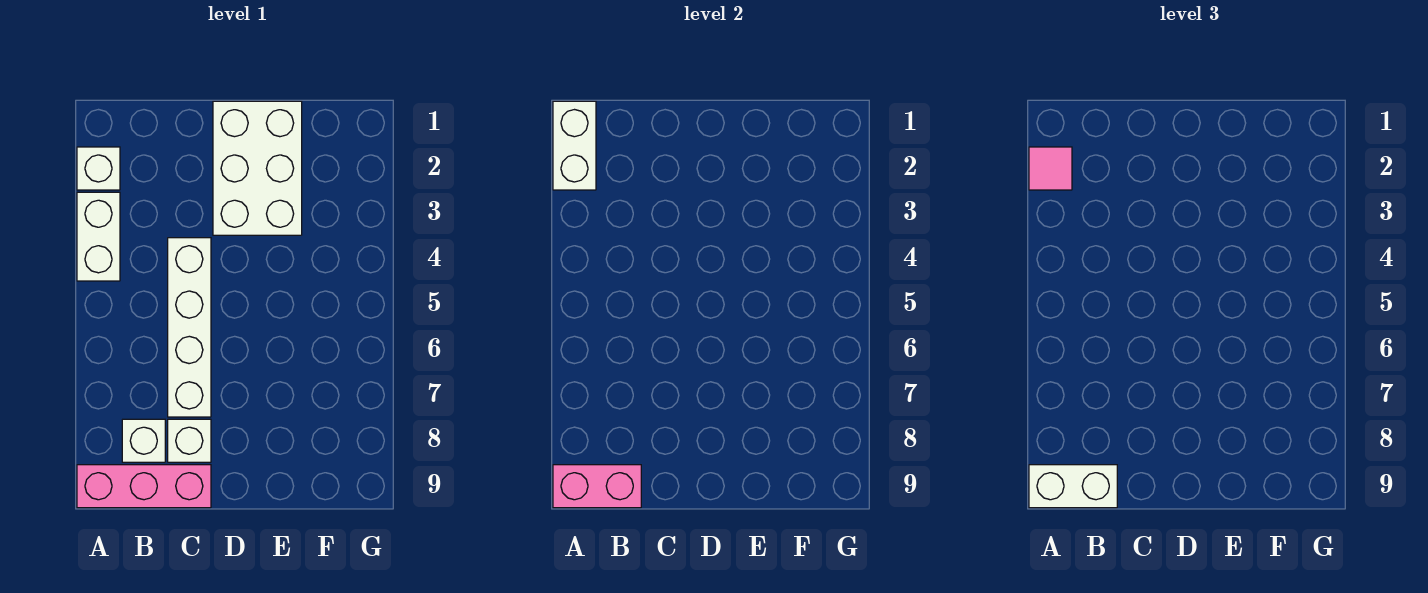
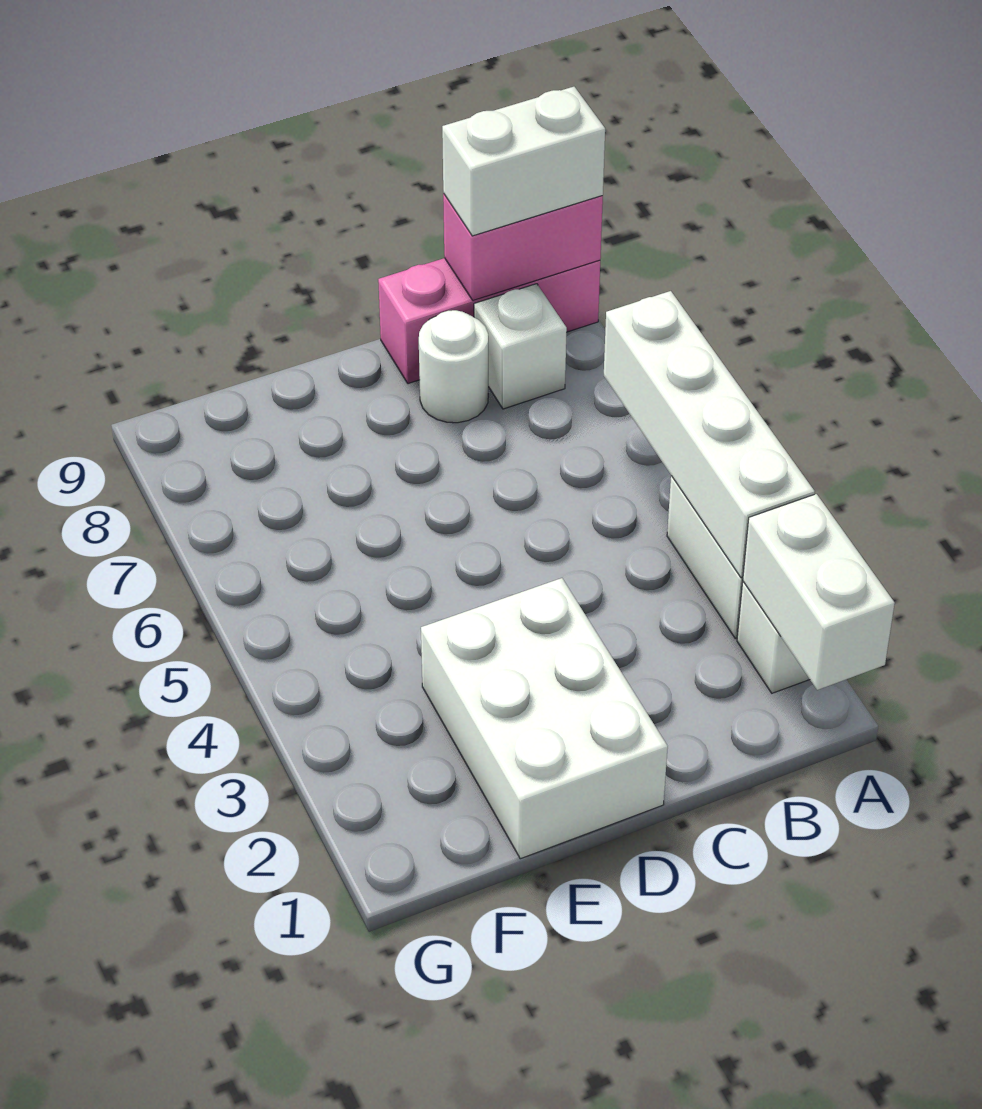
pink 1x1 tile [1029,147,1072,190] -> none
white 1x4 brick [168,238,211,417] -> white 1x4 brick moved to [604,291,815,578]
white 1x1 brick [168,419,211,462] -> white 1x1 round brick [419,310,488,423]

